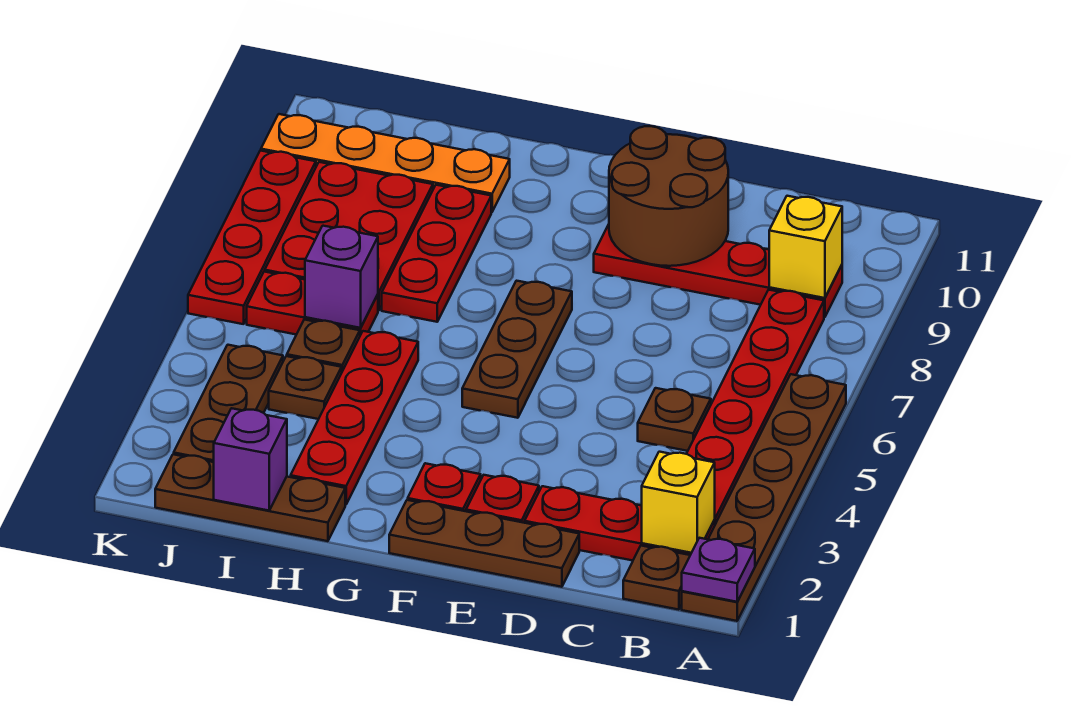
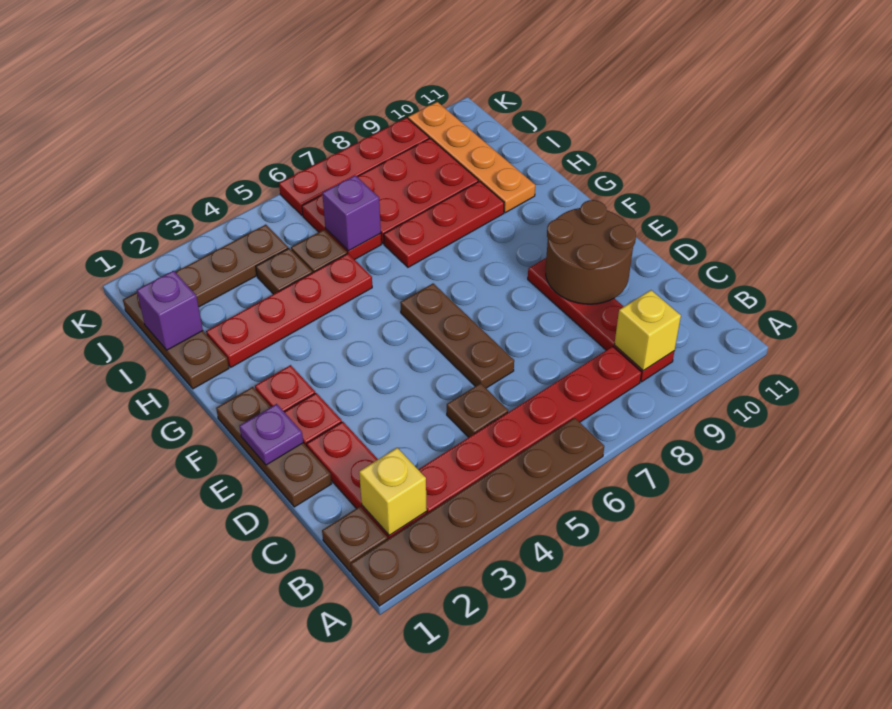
purple 1x1 plate [682,538,755,602] -> purple 1x1 plate moved to [239,404,303,465]
brown 1x3 plate [462,281,572,418] -> brown 1x3 plate turned to [400,283,514,388]

